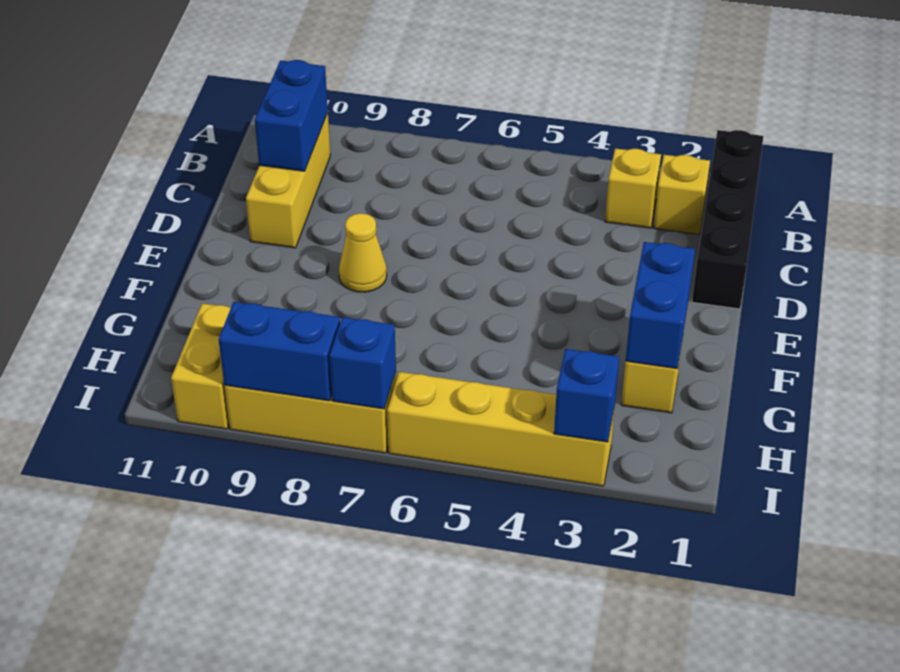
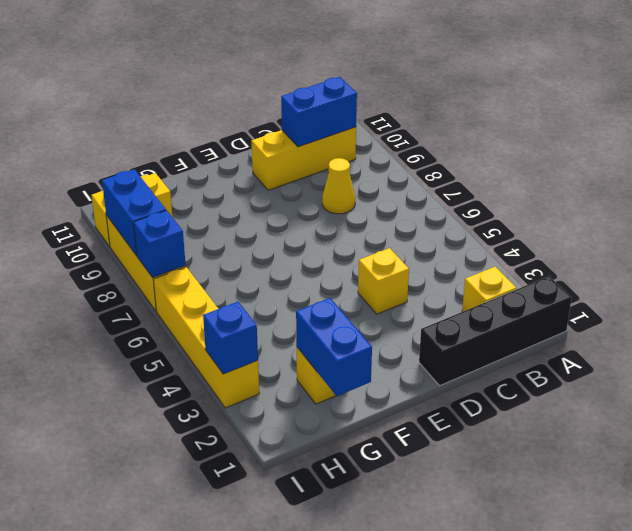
yellow 1x1 brick [605,148,661,228] -> yellow 1x1 brick moved to [358,248,409,314]
yellow 1x1 cone [339,213,387,292] -> yellow 1x1 cone moved to [322,158,355,214]
blue 1x2 brick [626,242,695,369] -> blue 1x2 brick turned to [296,298,372,396]

